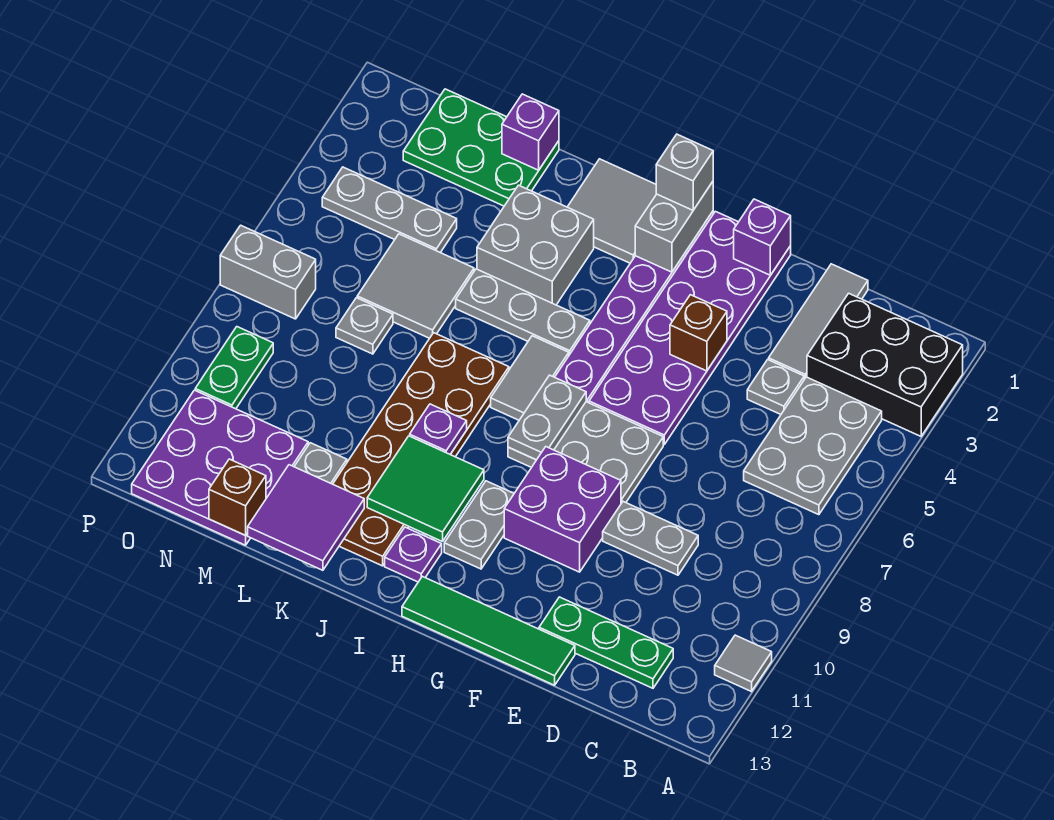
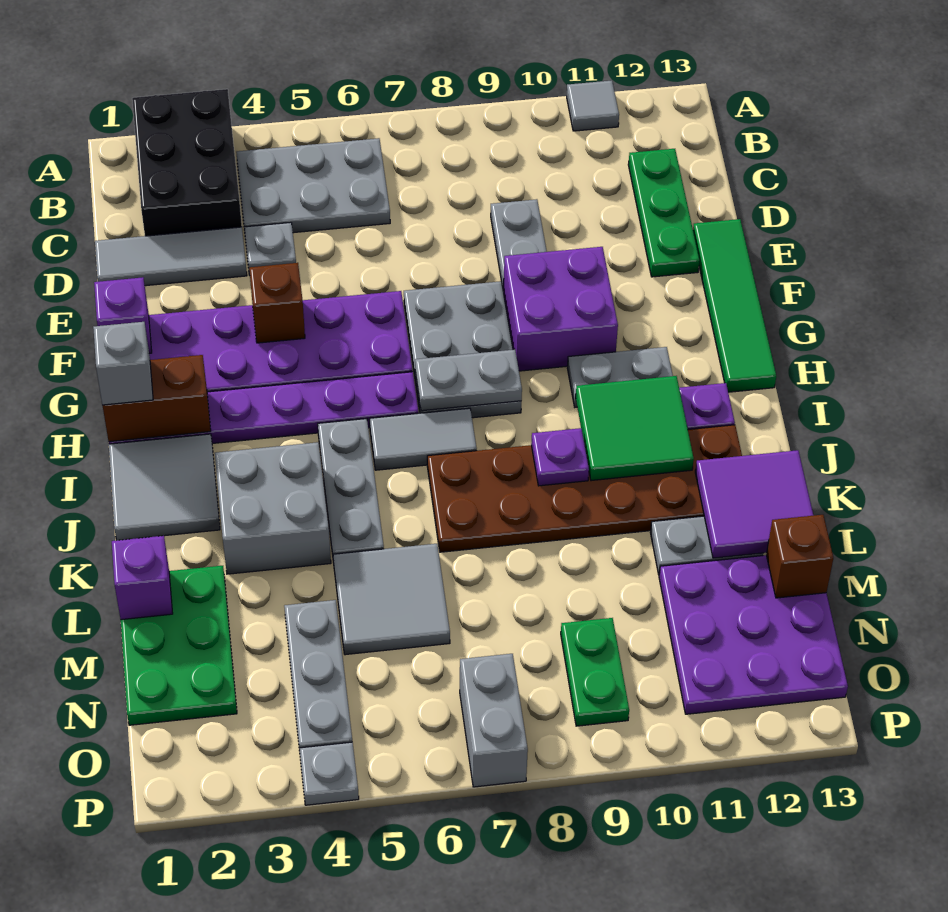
grey 1x2 brick [635,182,713,272] -> brown 1x2 brick [103,355,211,442]
grey 1x1 plate [336,298,393,354] -> grey 1x1 plate moved to [299,742,359,805]
green 1x2 plate [195,327,273,409] -> green 1x2 plate turned to [561,618,629,726]

